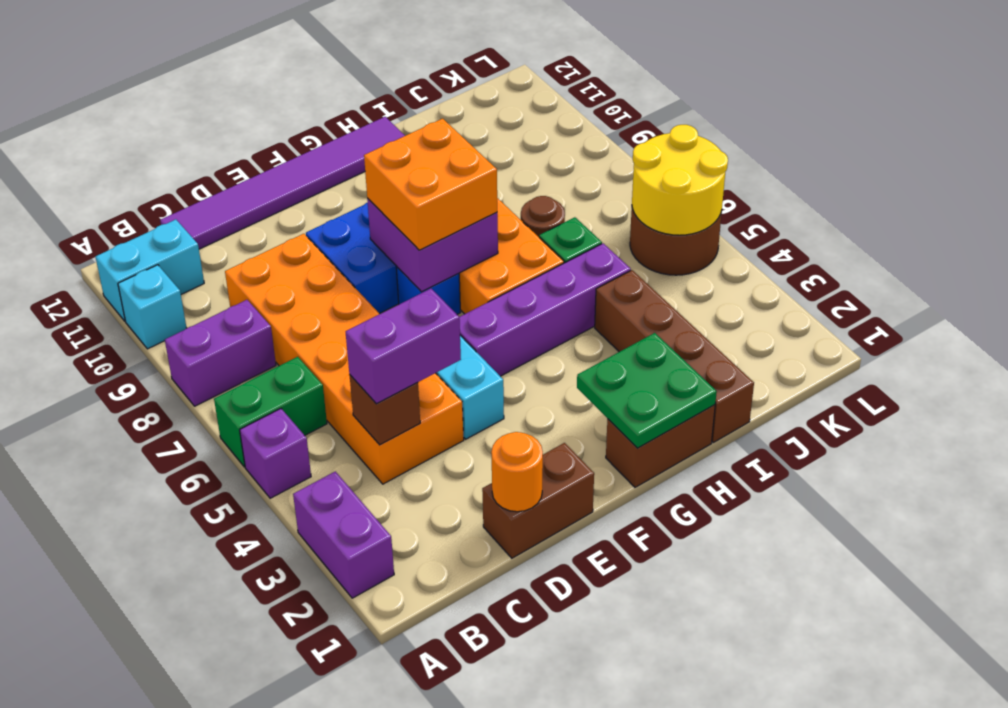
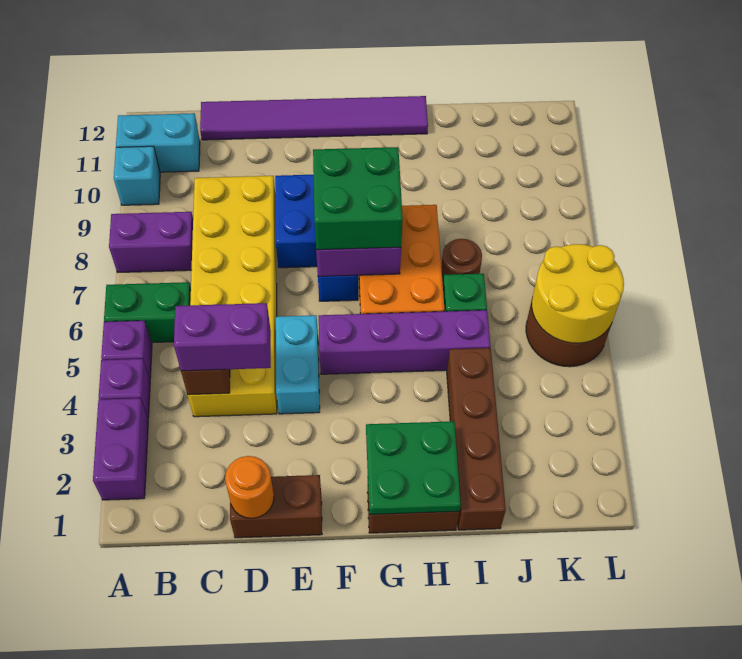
none -> purple 1x1 brick [99,359,150,418]
orange 2x6 brick [225,234,464,484] -> yellow 2x6 brick [188,176,277,417]
orange 2x2 brick [364,119,497,250] -> green 2x2 brick [313,147,403,250]

